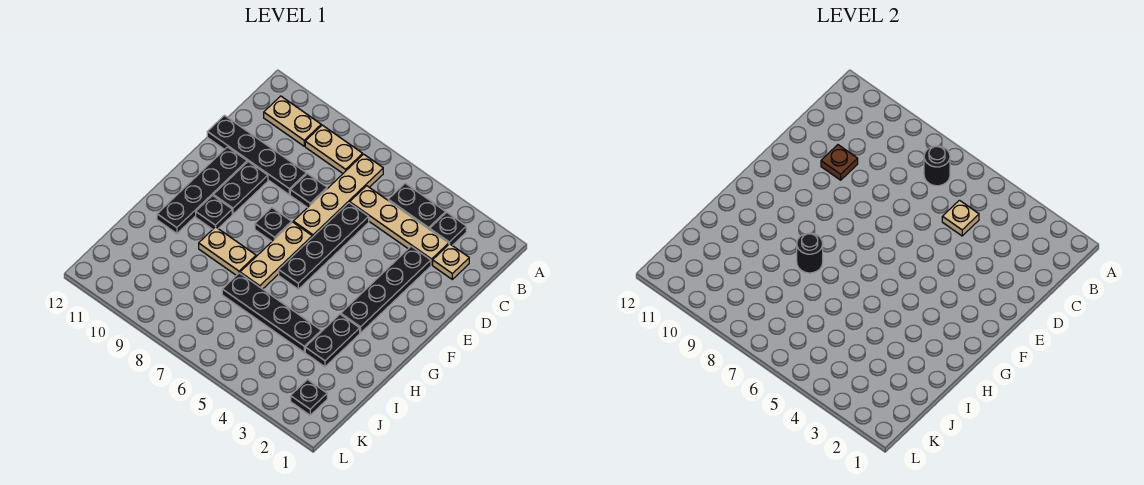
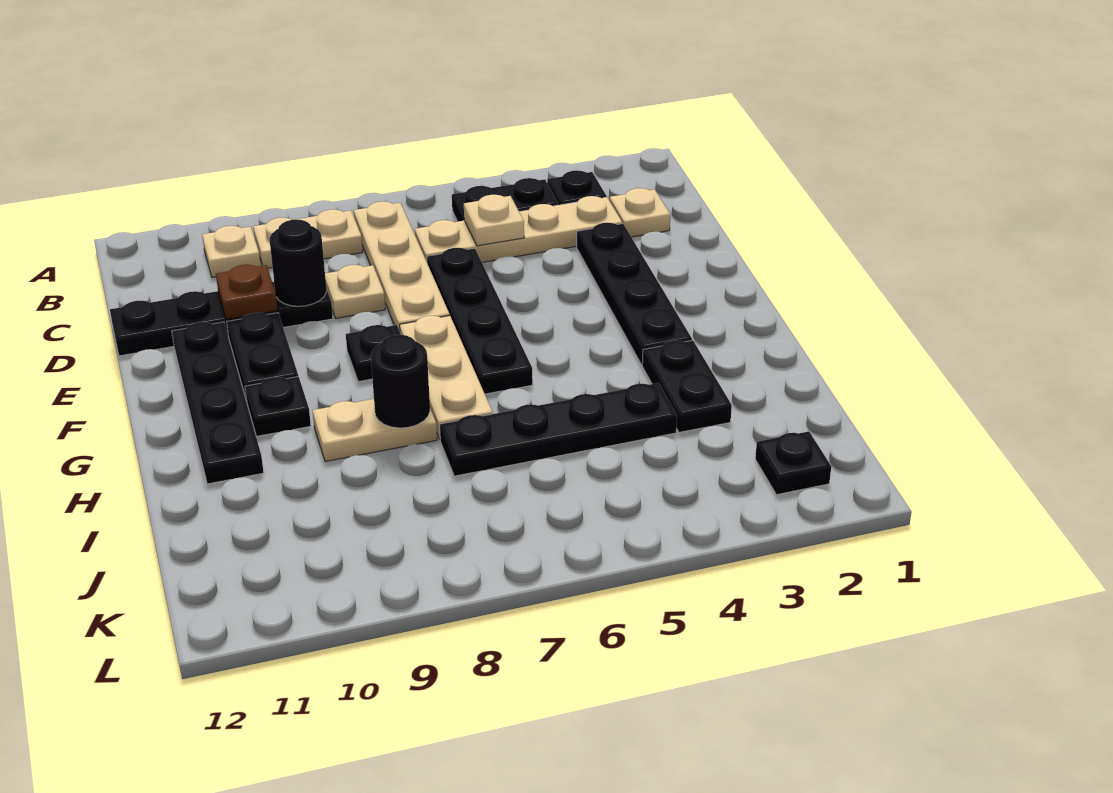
black 1x1 round brick [924,146,950,186] -> black 1x1 round brick moved to [270,220,327,306]
tan 1x2 plate [264,96,321,146] -> tan 1x1 plate [202,226,261,277]
black 1x1 plate [290,174,327,208] -> tan 1x1 plate [325,265,385,318]

